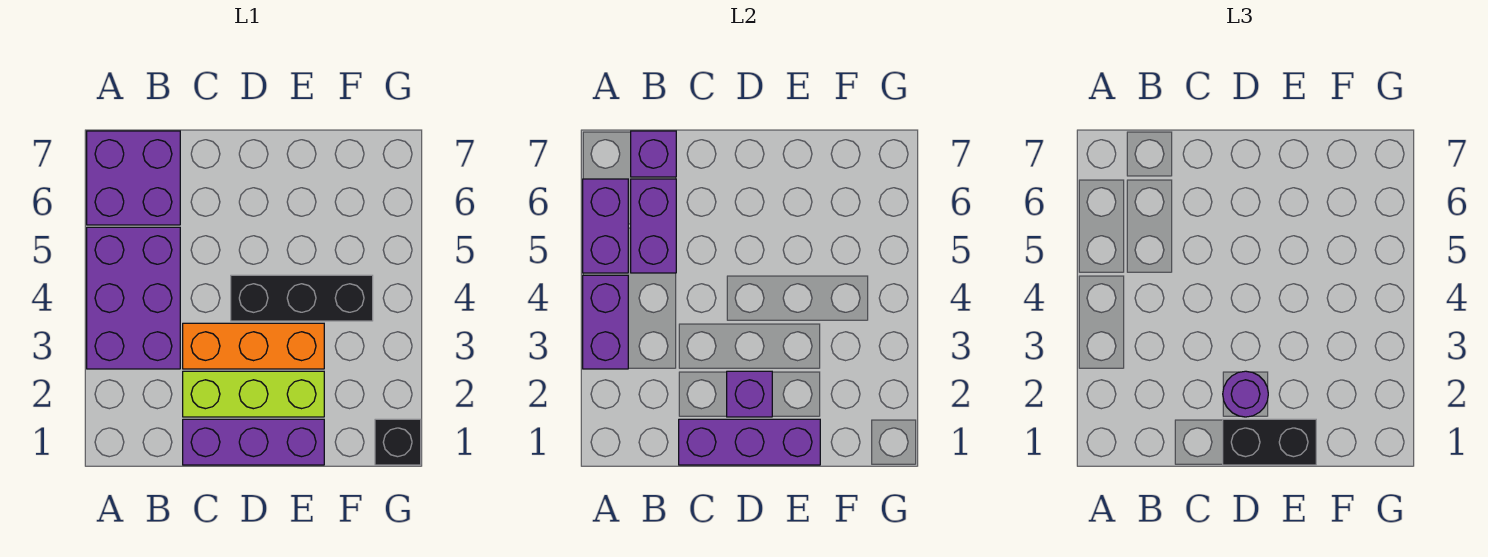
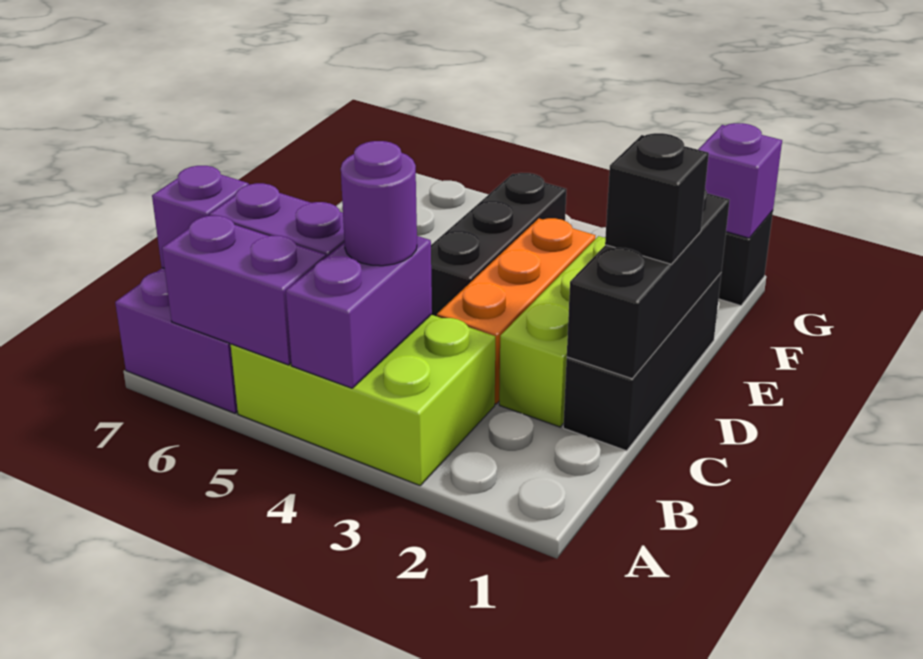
purple 2x3 brick [87,227,180,369] -> lime 2x3 brick [231,315,495,486]
purple 1x2 brick [583,275,628,369] -> purple 1x2 brick turned to [286,236,432,388]
purple 1x3 brick [183,419,324,465] -> black 1x3 brick [563,273,721,451]
purple 1x3 brick [679,419,820,465] -> black 1x3 brick [567,189,730,379]
black 1x2 brick [1223,419,1316,465] -> black 1x1 brick [605,133,709,264]
purple 1x1 brick [727,371,772,417] -> purple 1x1 brick moved to [698,123,782,238]
purple 1x1 round brick [1223,371,1268,417] -> purple 1x1 round brick moved to [341,141,417,266]

